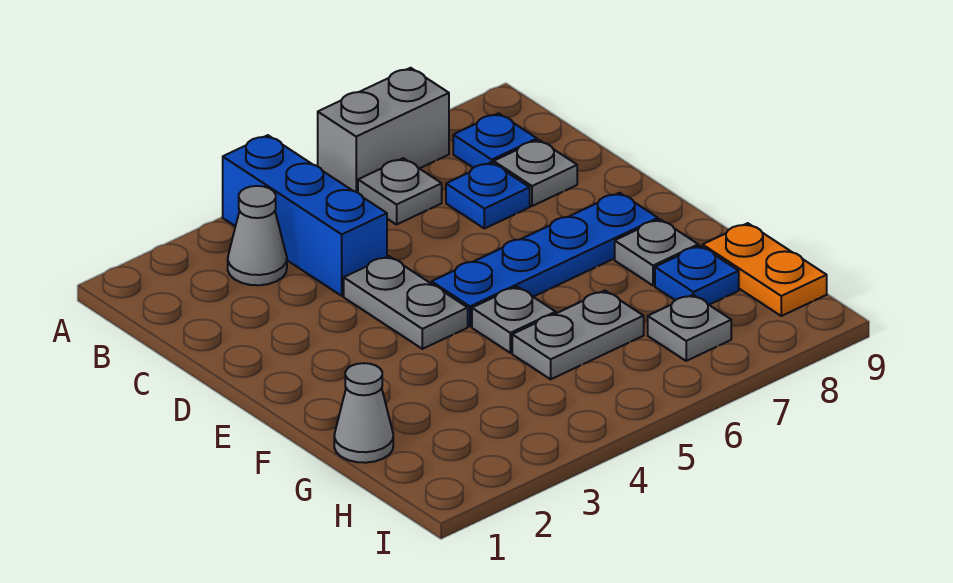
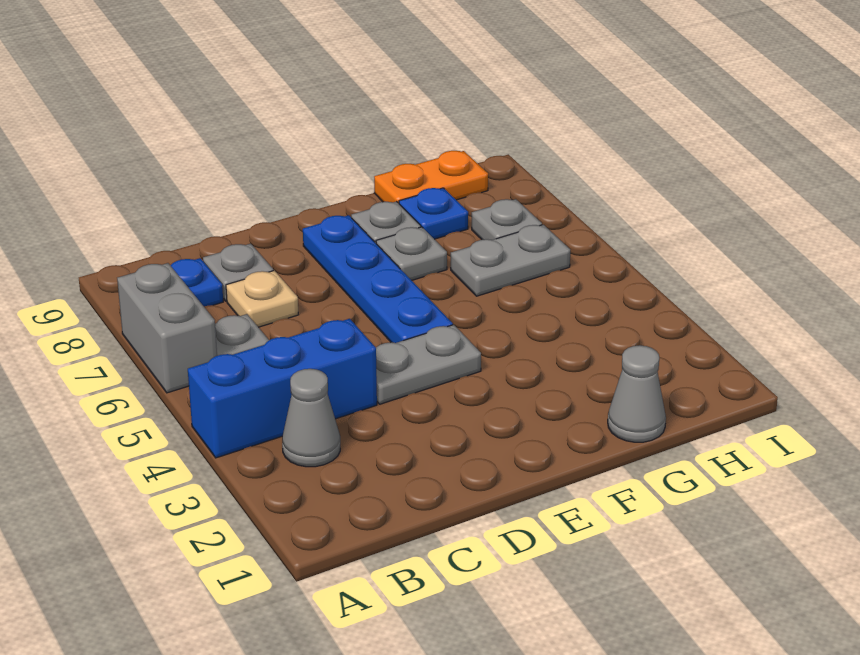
blue 1x1 plate [446,162,530,229] -> tan 1x1 plate [226,271,298,327]
grey 1x1 plate [472,287,556,353] -> grey 1x1 plate moved to [376,227,447,280]
grey 1x2 plate [512,291,644,379] -> grey 1x2 plate turned to [451,225,570,296]

